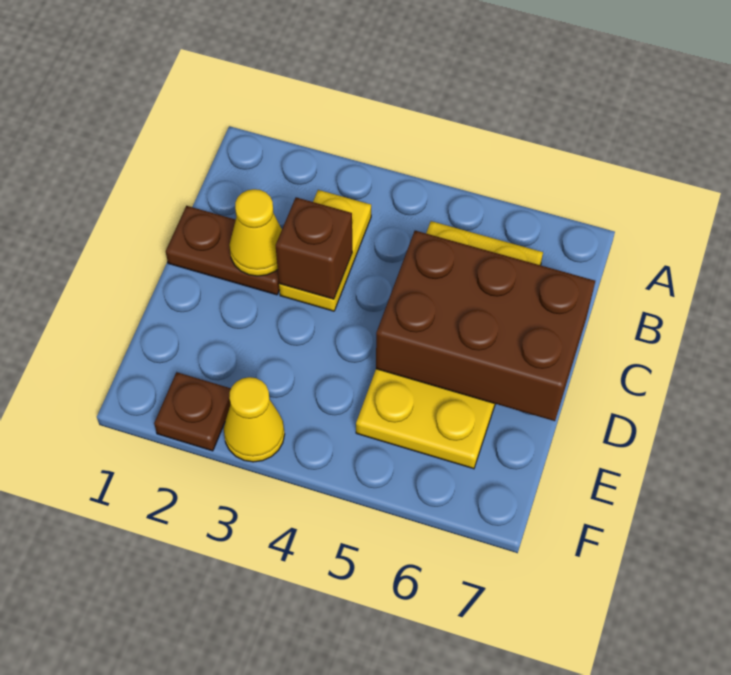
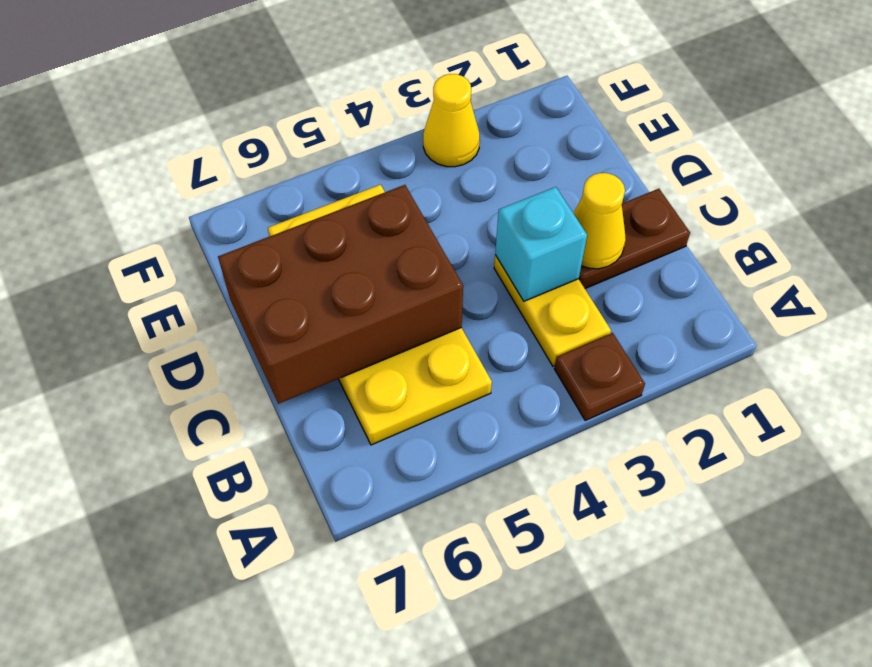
brown 1x1 brick [276,197,352,299] -> cyan 1x1 brick [495,187,587,301]
brown 1x1 plate [154,372,231,451] -> brown 1x1 plate moved to [554,333,645,420]

